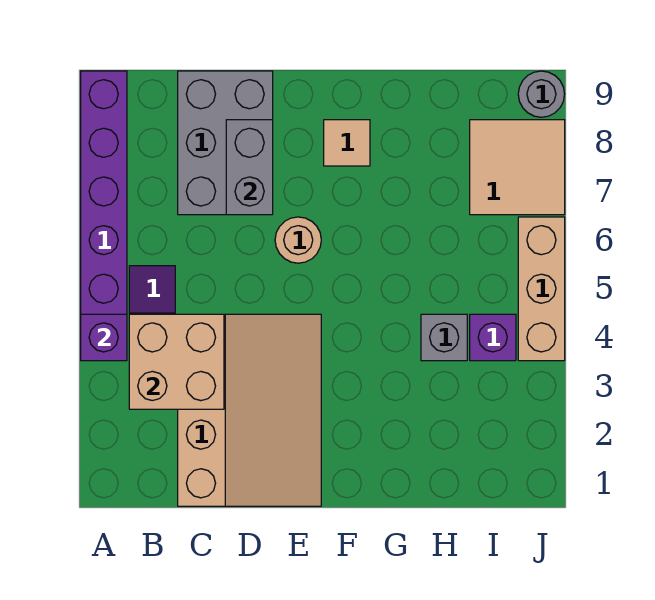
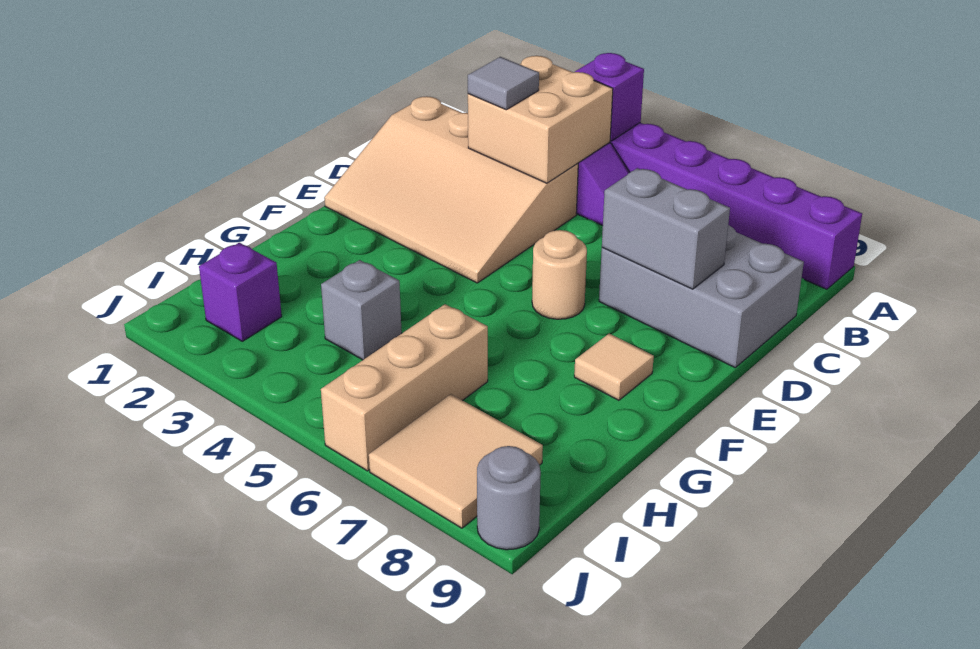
none -> grey 1x1 tile [468,57,539,110]
purple 1x1 brick [470,314,516,361] -> purple 1x1 brick moved to [199,243,282,341]
tan 1x3 brick [518,217,565,361] -> tan 1x3 brick turned to [321,304,488,471]

